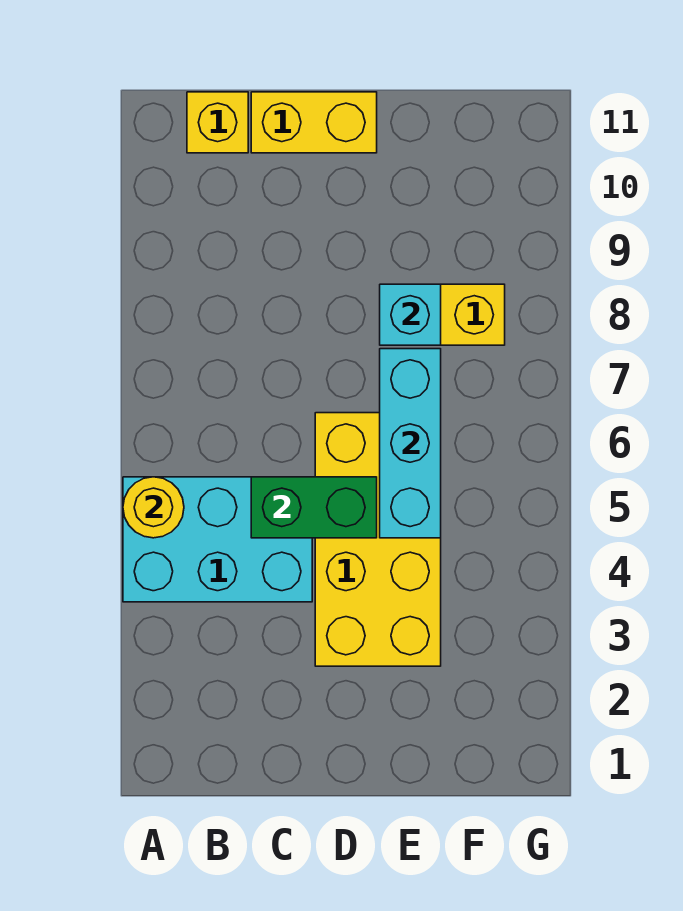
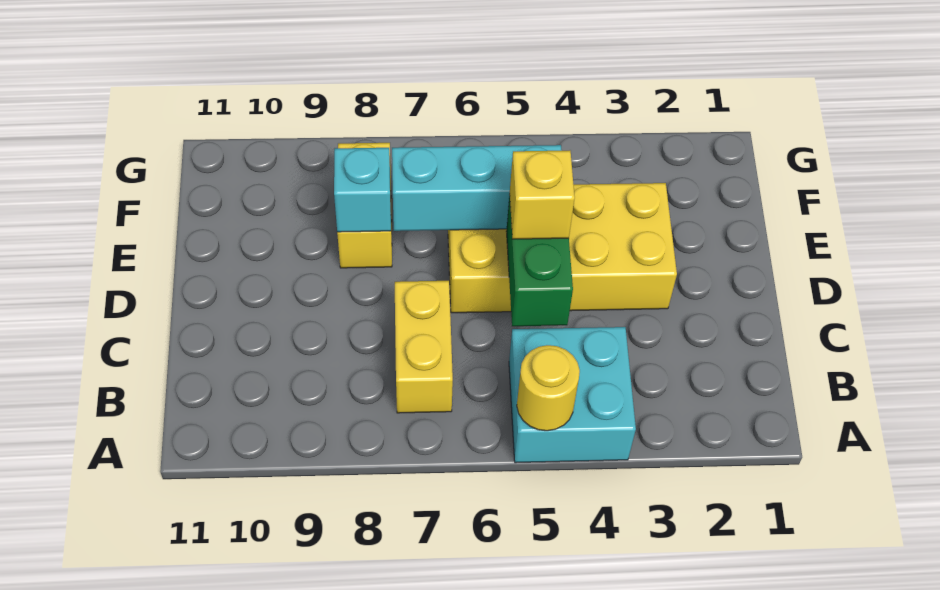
cyan 2x3 brick [123,477,312,602] -> cyan 2x2 brick [509,327,636,463]
yellow 1x1 brick [187,92,248,153] -> yellow 1x1 brick moved to [510,151,575,239]
yellow 1x2 brick [251,92,377,153] -> yellow 1x2 brick moved to [395,281,453,413]

